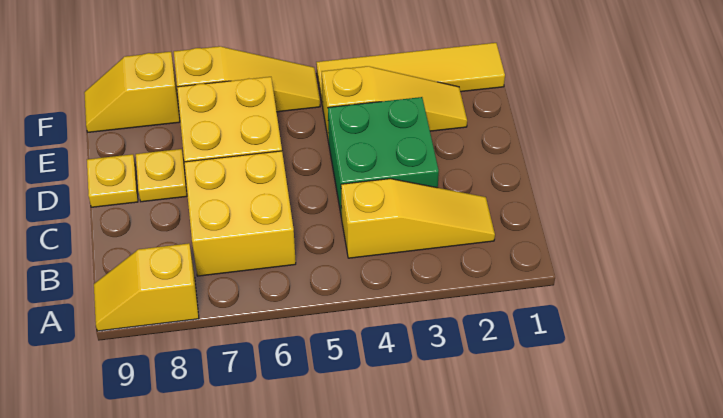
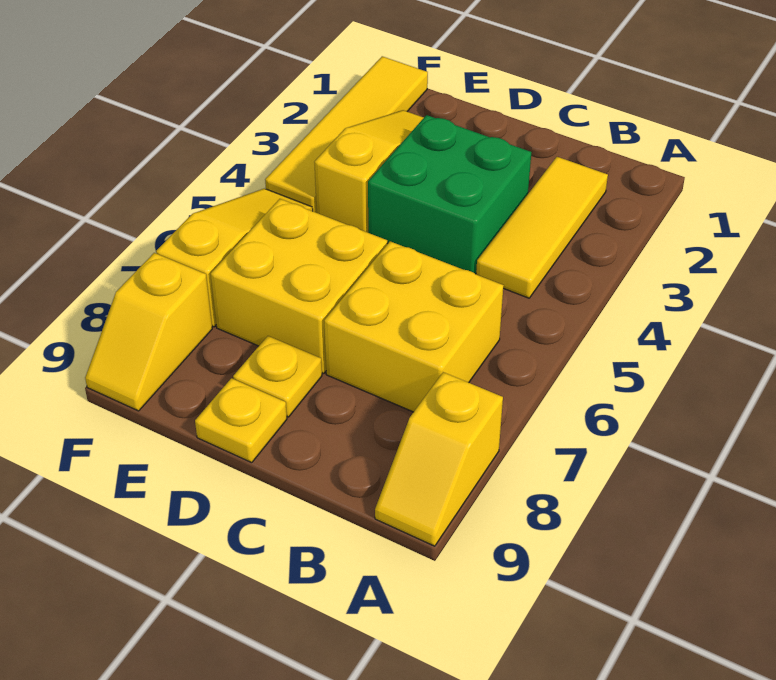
yellow 1x3 slope [341,179,495,258] -> yellow 1x3 tile [476,157,608,298]

